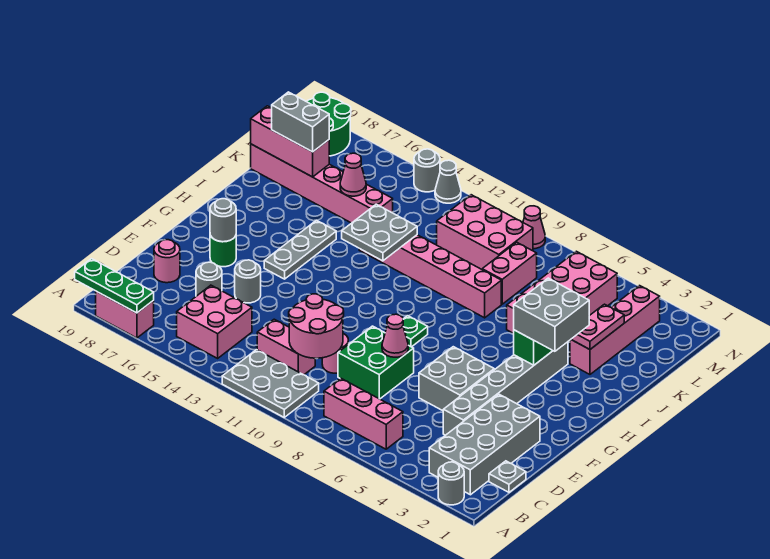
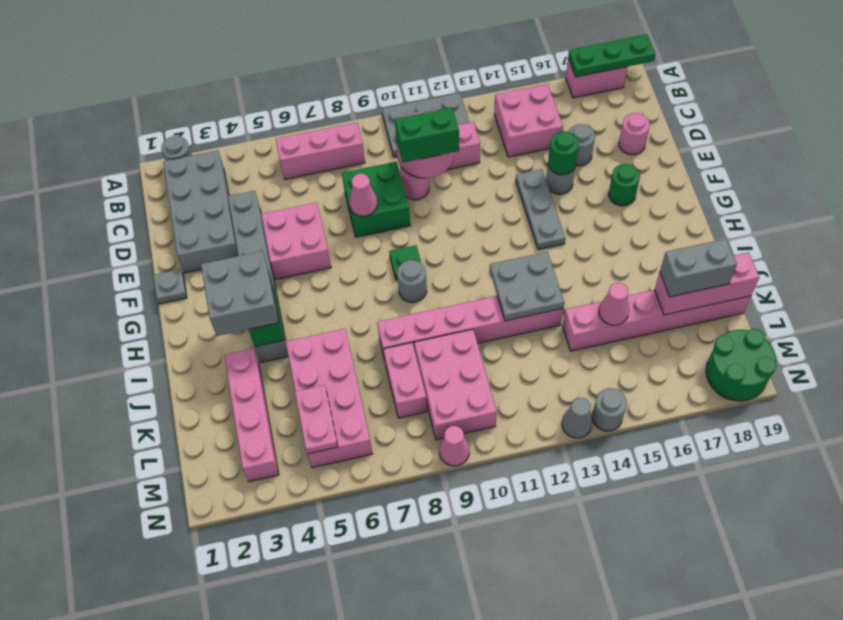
grey 1x1 plate [489,461,526,492] -> grey 1x1 plate moved to [153,269,187,304]
none -> green 1x2 brick [395,107,459,162]
grey 2x2 brick [419,347,494,411] -> pink 2x2 brick [261,202,331,279]
none -> green 1x1 round brick [548,131,579,175]
grey 1x1 round brick [210,199,236,242] -> grey 1x1 round brick moved to [397,260,427,302]
grey 1x3 plate [264,220,336,279] -> grey 1x3 plate moved to [516,169,565,250]
pink 1x2 plate [571,304,624,349] -> pink 1x2 plate moved to [295,385,338,454]
pink 2x3 brick [437,195,533,269] -> pink 2x3 brick turned to [414,329,497,440]

